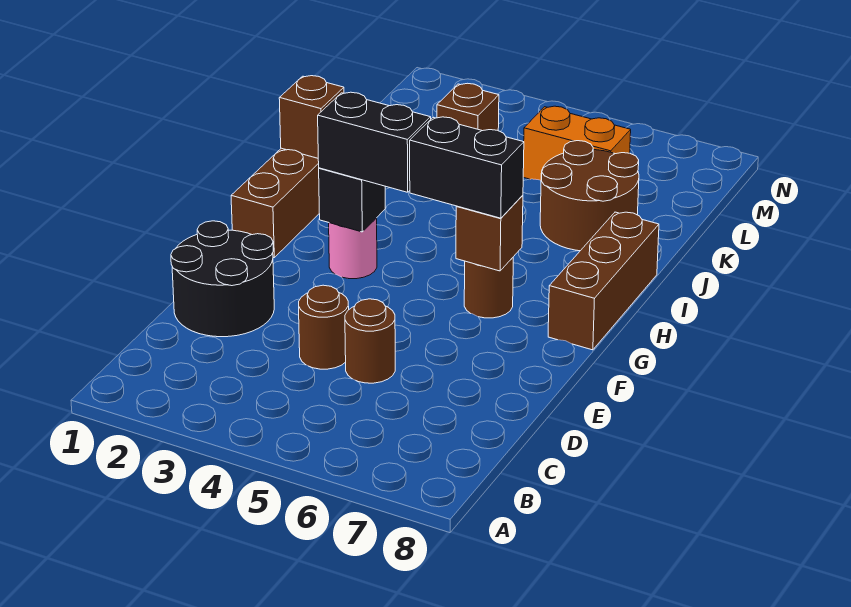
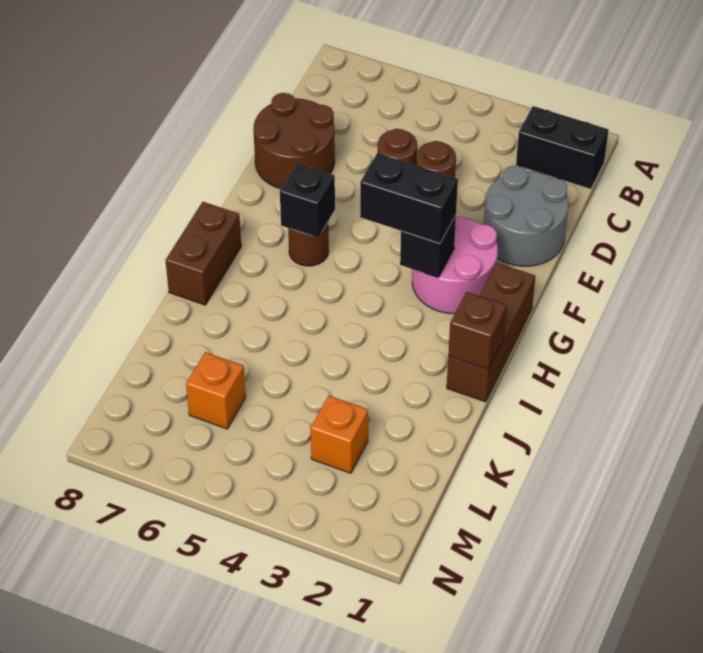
black 2x2 round brick [171,221,274,337] -> grey 2x2 round brick [484,166,569,266]
pink 1x1 round brick [329,218,377,279] -> pink 2x2 round brick [412,217,498,314]
black 1x2 brick [410,117,524,218] -> black 1x2 brick moved to [516,106,609,189]
brown 1x1 brick [456,195,523,271] -> black 1x1 brick [280,163,335,238]
brown 1x3 brick [548,212,659,350] -> brown 1x2 brick [166,202,241,305]
brown 2x2 round brick [540,141,639,251] -> brown 2x2 round brick moved to [253,93,335,189]
brown 1x1 brick [437,83,499,131] -> orange 1x1 brick [311,396,368,473]
orange 1x2 brick [523,106,631,180] -> orange 1x1 brick [186,352,246,429]

